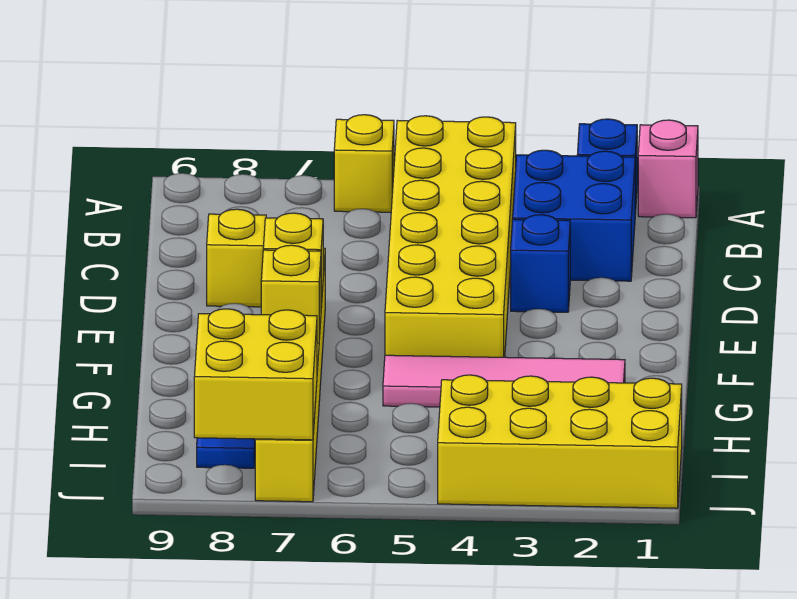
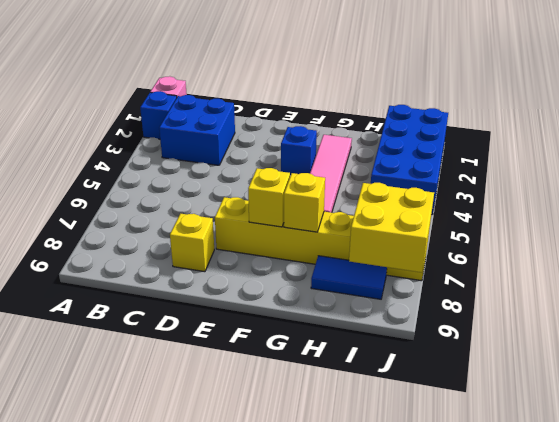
yellow 2x6 brick [385,116,516,357] -> none
yellow 1x1 brick [334,115,394,212] -> none
blue 1x1 brick [511,215,570,312] -> blue 1x1 brick moved to [281,126,317,175]
yellow 2x4 brick [438,375,682,508] -> blue 2x4 brick [371,105,448,215]

